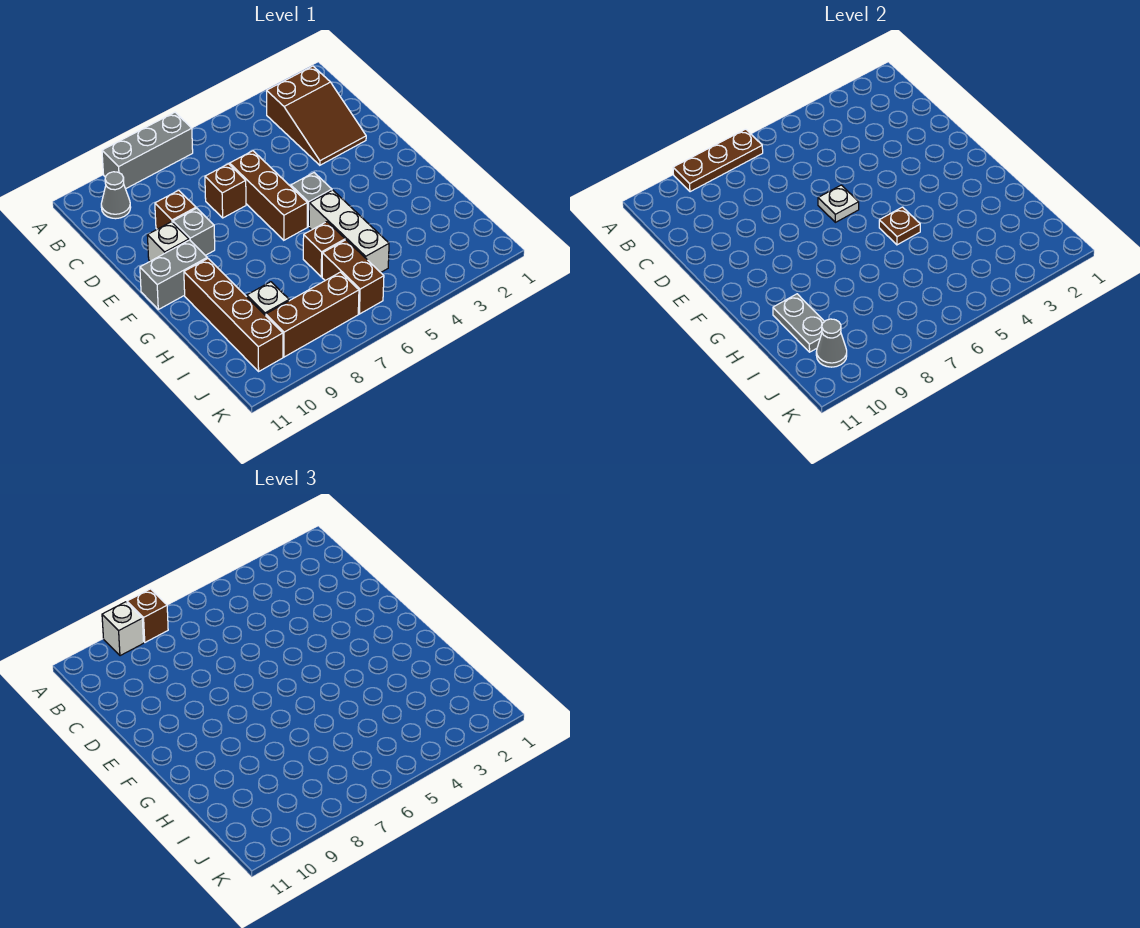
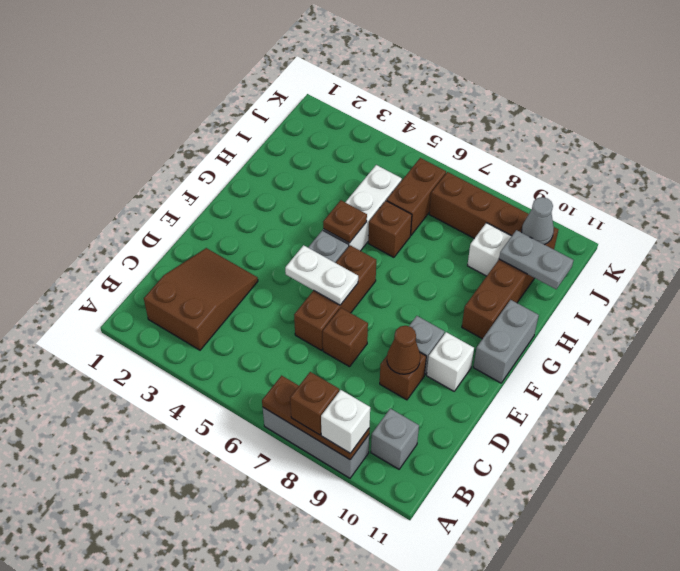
grey 1x1 cone [101,172,131,219] -> grey 1x1 brick [371,409,419,469]
none -> brown 1x1 cone [387,326,420,374]
white 1x1 plate [818,185,859,222] -> white 1x2 plate [285,245,358,305]
grey 1x2 brick [140,240,207,309] -> grey 1x2 brick turned to [473,300,539,383]
grey 1x2 plate [773,294,825,352] -> grey 1x2 plate turned to [499,230,573,289]

